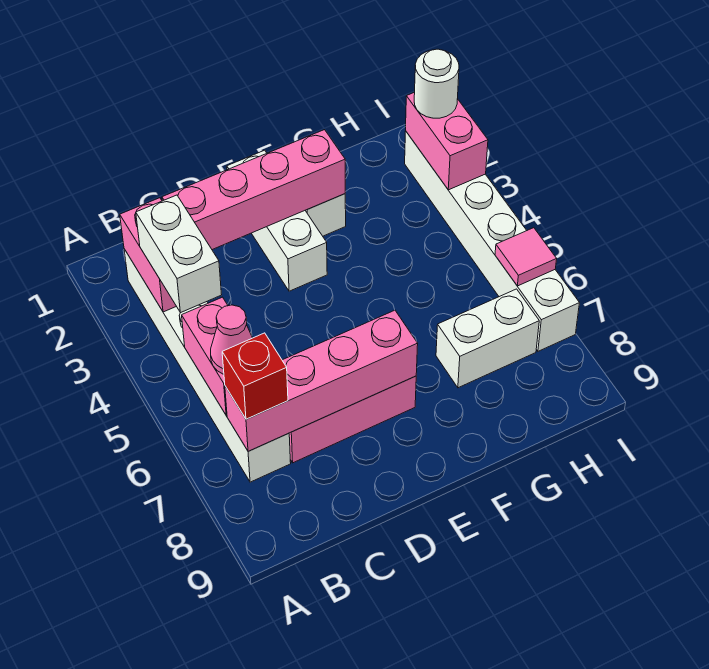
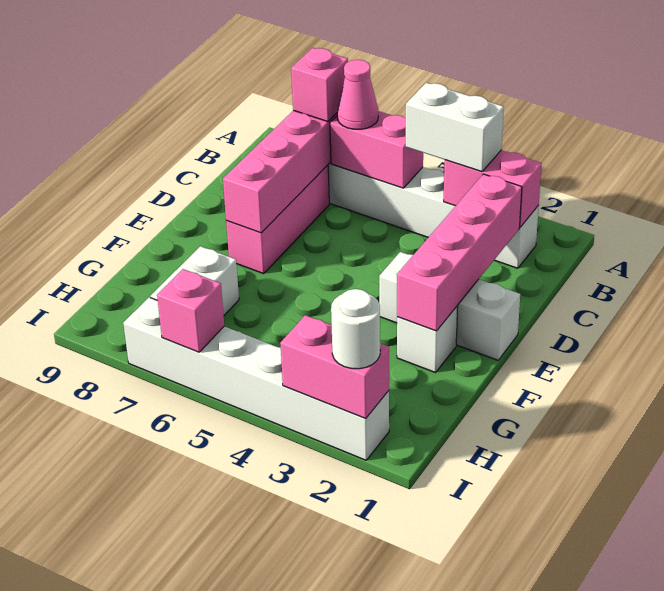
red 1x1 brick [222,333,288,419] -> pink 1x1 brick [291,48,348,122]
pink 1x1 tile [495,228,557,286] -> pink 1x1 brick [157,269,224,352]

